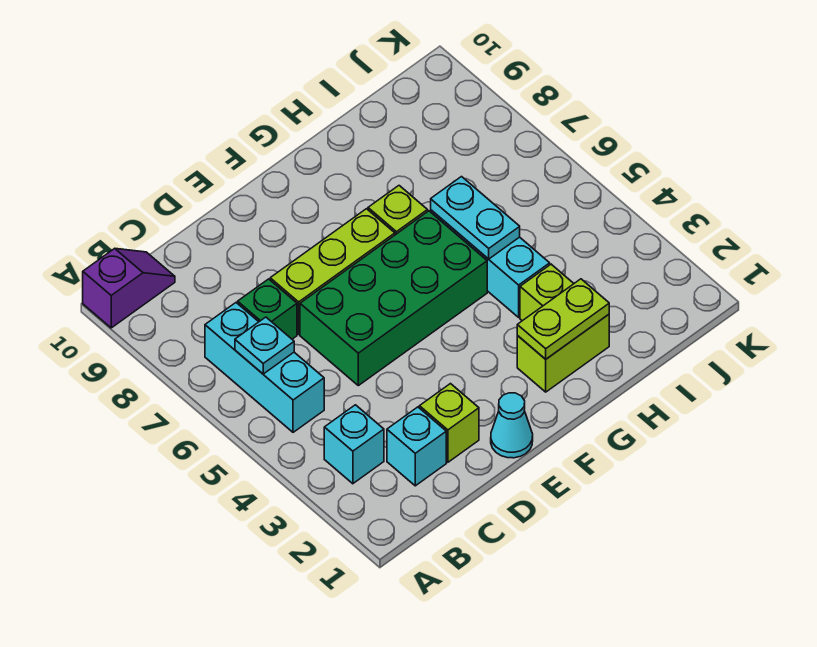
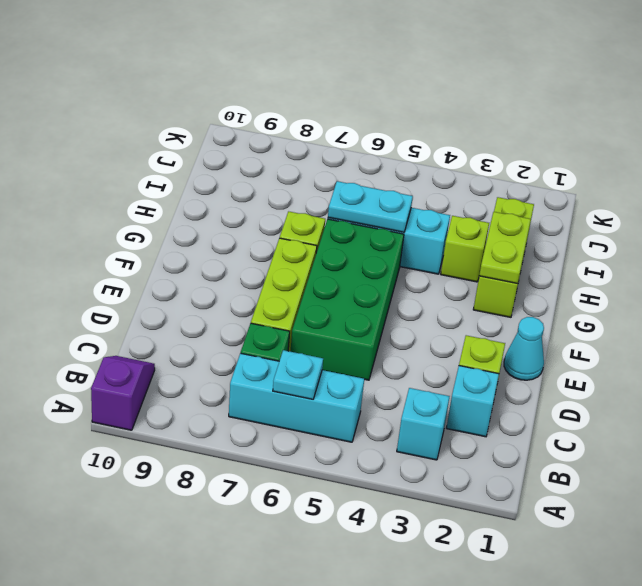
lime 1x2 brick [517,314,609,392] -> lime 1x3 brick [473,197,534,317]

